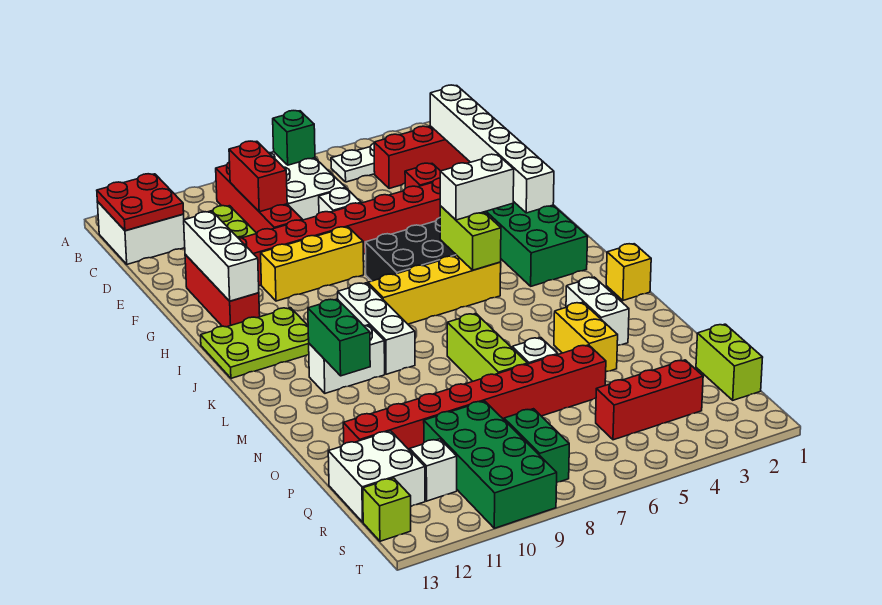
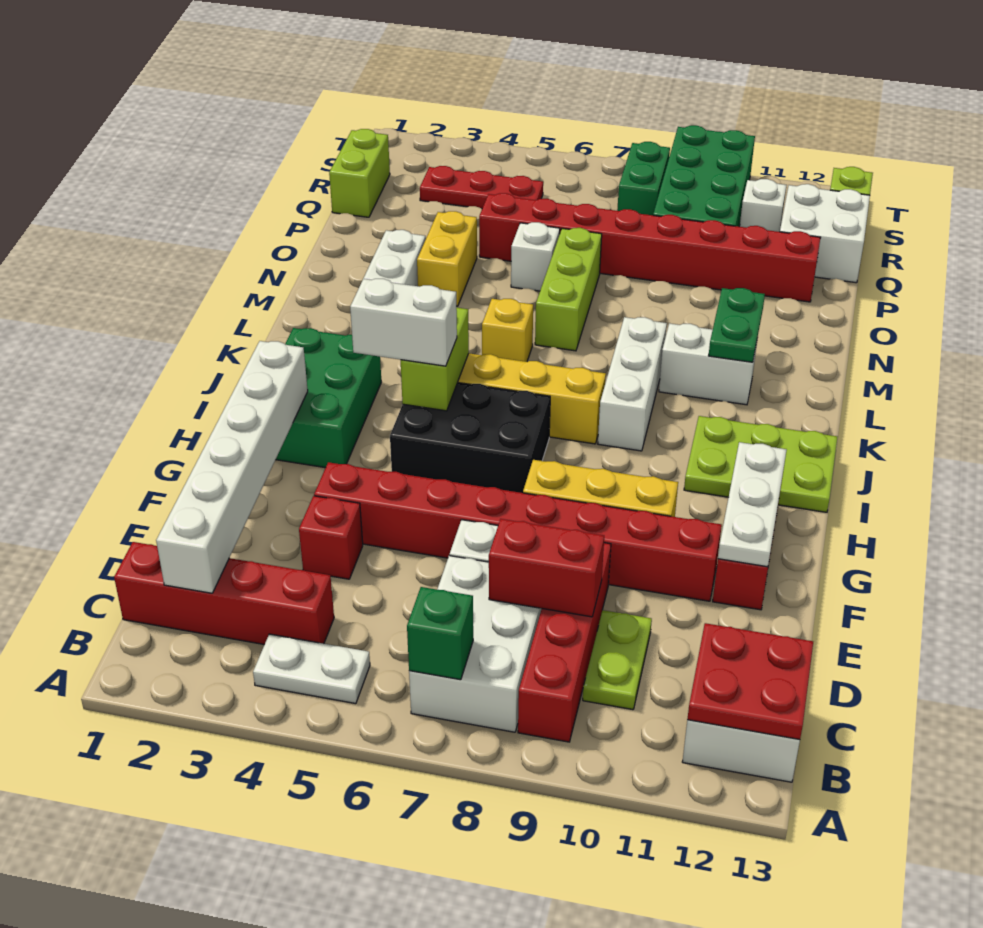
red 1x2 brick [229,141,287,212] -> red 1x2 brick turned to [489,519,604,617]
white 1x3 brick [184,212,259,301] -> white 1x3 plate [718,442,786,567]
yellow 1x1 brick [606,244,651,300] -> yellow 1x1 brick moved to [482,299,533,362]
green 1x2 brick [308,299,370,376] -> green 1x2 plate [709,288,765,362]
red 1x3 brick [596,360,703,440] -> red 1x3 plate [420,166,543,209]

